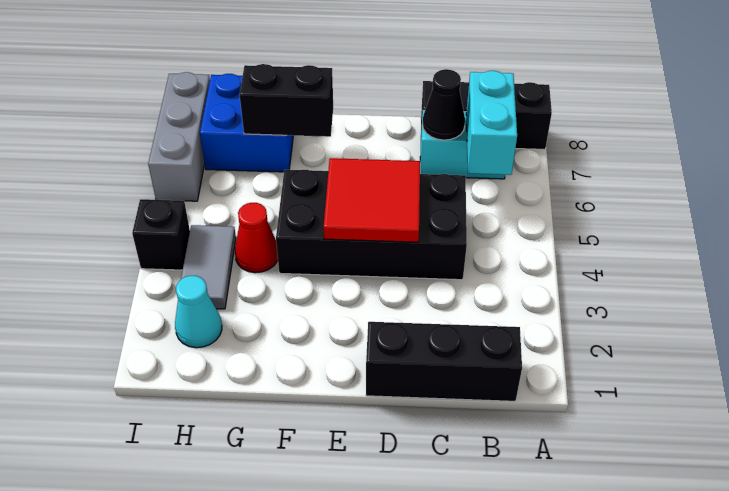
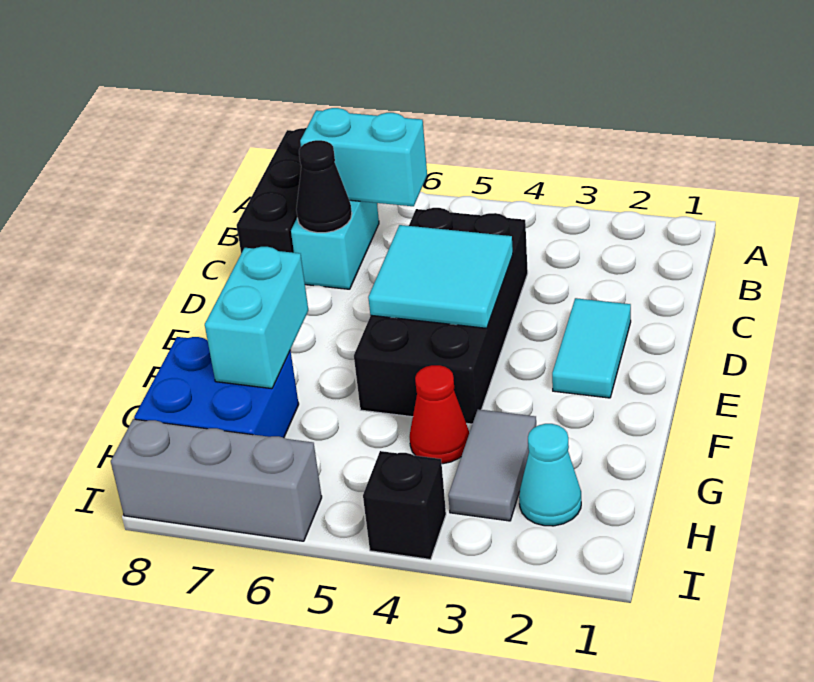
black 1x3 brick [366,322,522,401] -> none
none -> cyan 1x2 tile [552,298,631,398]
red 2x2 tile [324,158,420,242] -> cyan 2x2 tile [368,225,513,328]
black 1x2 brick [240,64,333,137] -> cyan 1x2 brick [205,247,308,389]
grey 1x2 tile [181,225,236,309] -> grey 1x2 tile turned to [448,409,536,521]

